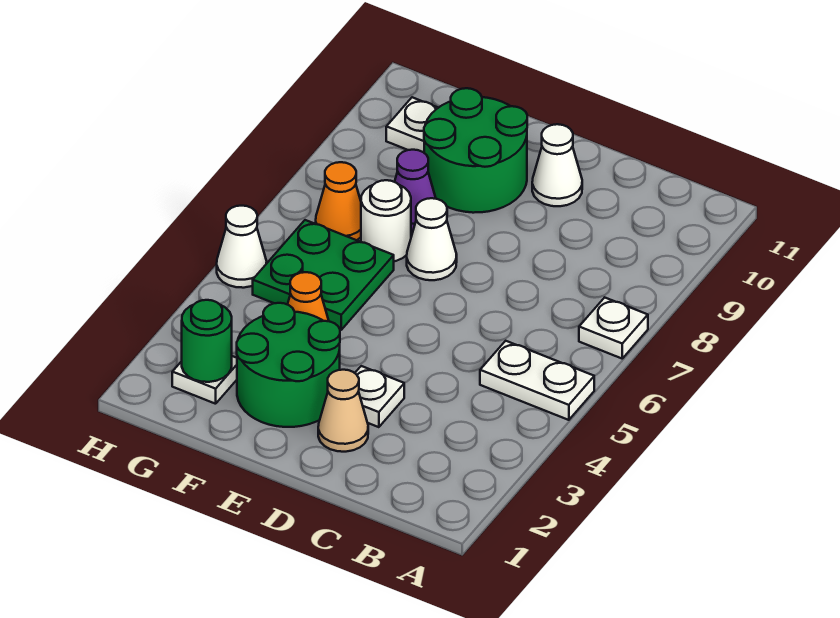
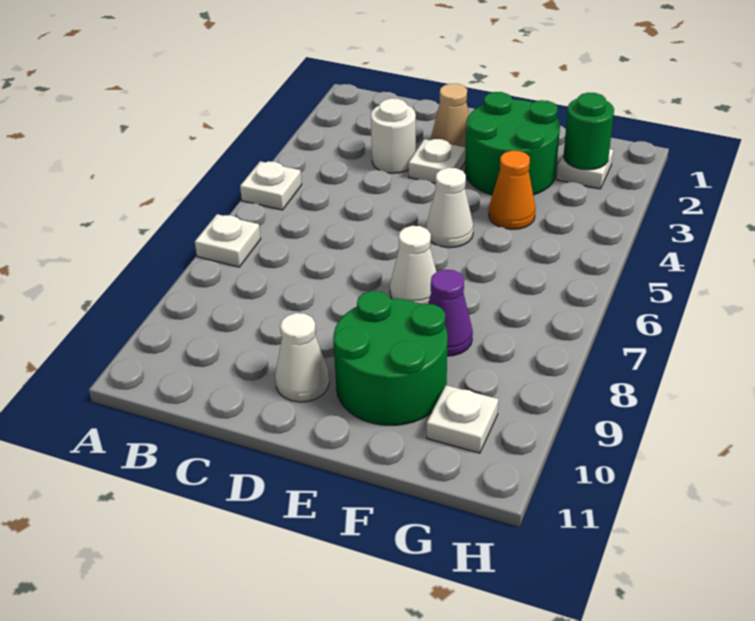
white 1x2 plate [480,341,594,420] -> white 1x1 plate [240,161,302,210]
green 2x2 plate [253,220,394,330] -> none
white 1x1 round brick [361,180,411,261] -> white 1x1 round brick moved to [371,98,416,173]
orange 1x1 cone [316,162,361,240] -> none
white 1x1 cone [217,206,267,288] -> white 1x1 cone moved to [426,168,473,248]

